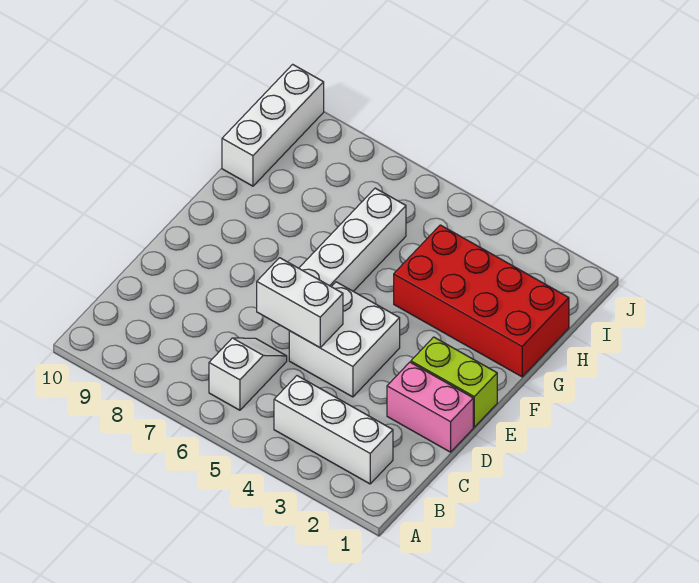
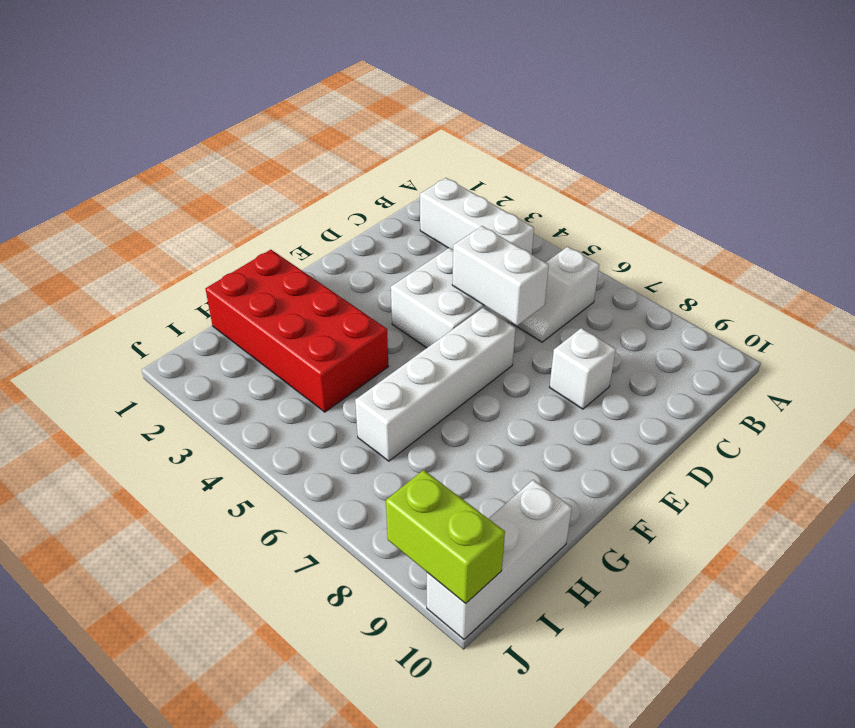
pink 1x2 brick [387,362,473,452] -> none
none -> white 1x1 brick [550,328,616,409]
lime 1x2 brick [411,337,497,427] -> lime 1x2 brick moved to [386,470,505,604]

